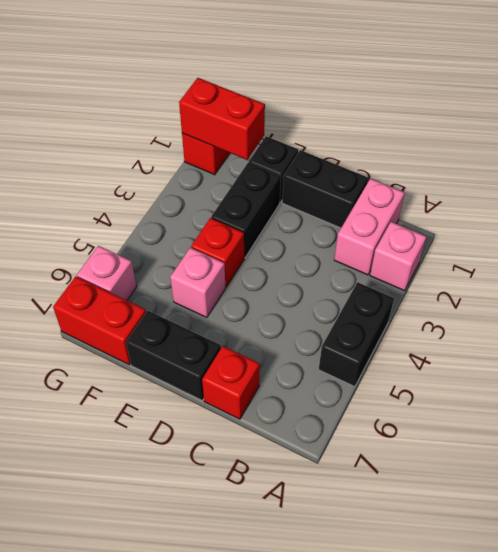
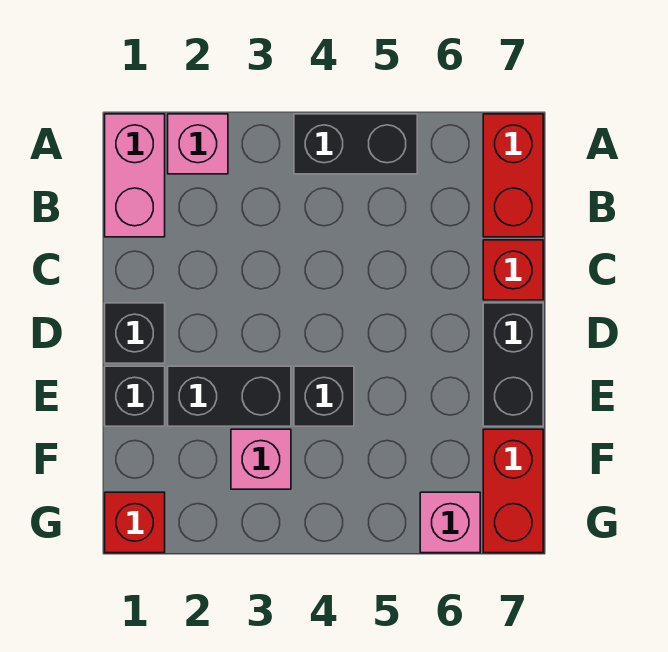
pink 1x2 brick [334,179,405,275] -> pink 1x2 brick turned to [105,114,165,237]
black 1x2 brick [282,150,368,228] -> black 1x1 brick [105,303,165,363]
red 1x1 brick [191,218,244,287] -> black 1x1 brick [294,366,354,426]
pink 1x1 brick [170,248,226,318] -> pink 1x1 brick moved to [231,429,291,489]
red 1x2 brick [179,78,265,160] -> red 1x2 brick moved to [483,114,543,237]

